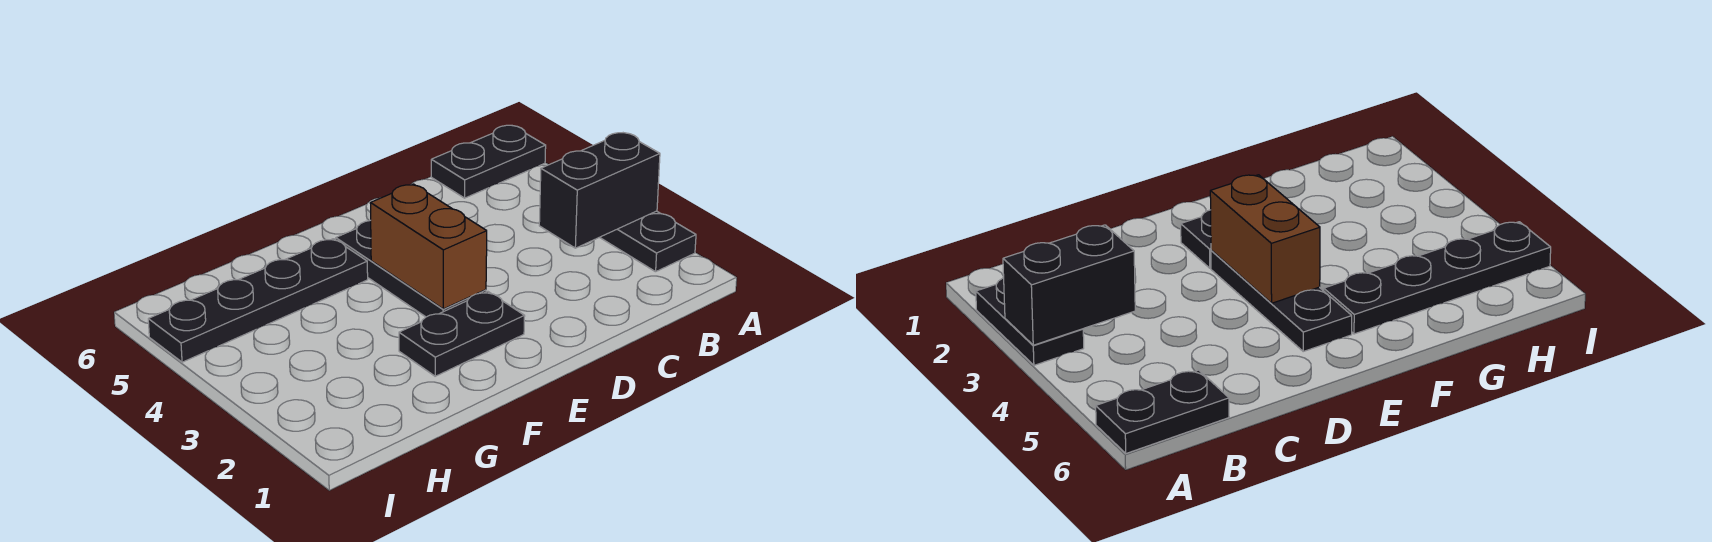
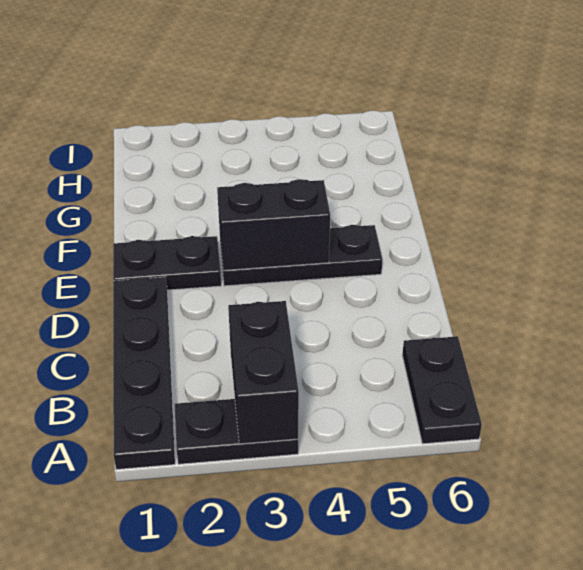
black 1x2 plate [399,291,525,376] -> black 1x2 plate turned to [113,236,221,290]
brown 1x2 brick [370,184,487,309] -> black 1x2 brick [217,179,330,270]
black 1x4 plate [148,239,368,362] -> black 1x4 plate moved to [113,277,175,470]

